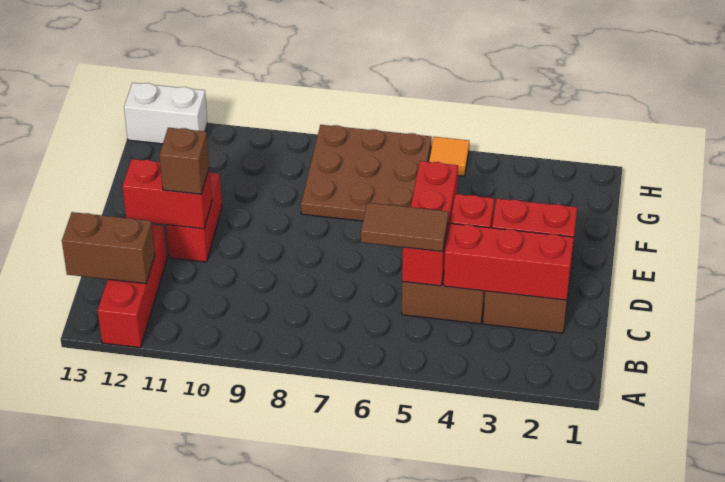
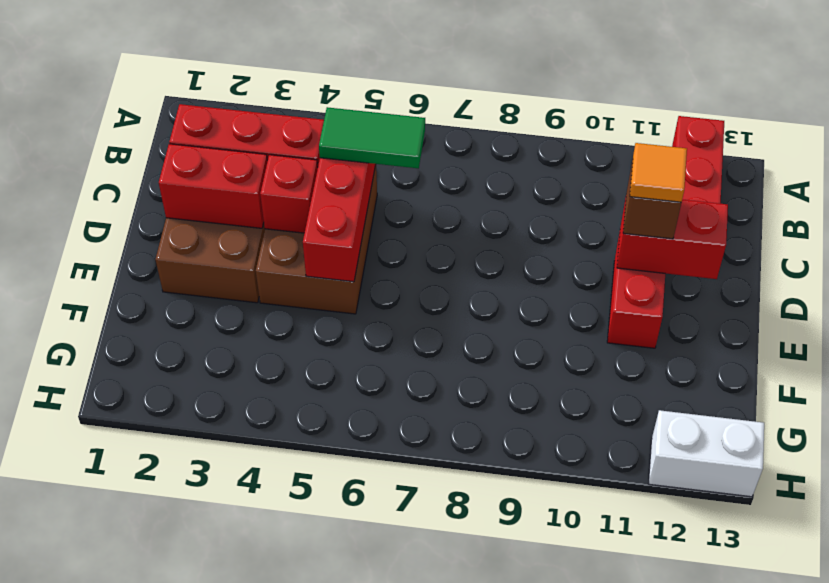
brown 1x2 brick [62,212,155,284] -> none
brown 1x2 tile [361,203,448,252] -> green 1x2 tile [319,107,425,168]
brown 3x3 plate [301,125,432,221] -> none
orange 1x1 tile [429,137,469,176] -> orange 1x1 tile moved to [630,143,687,202]

